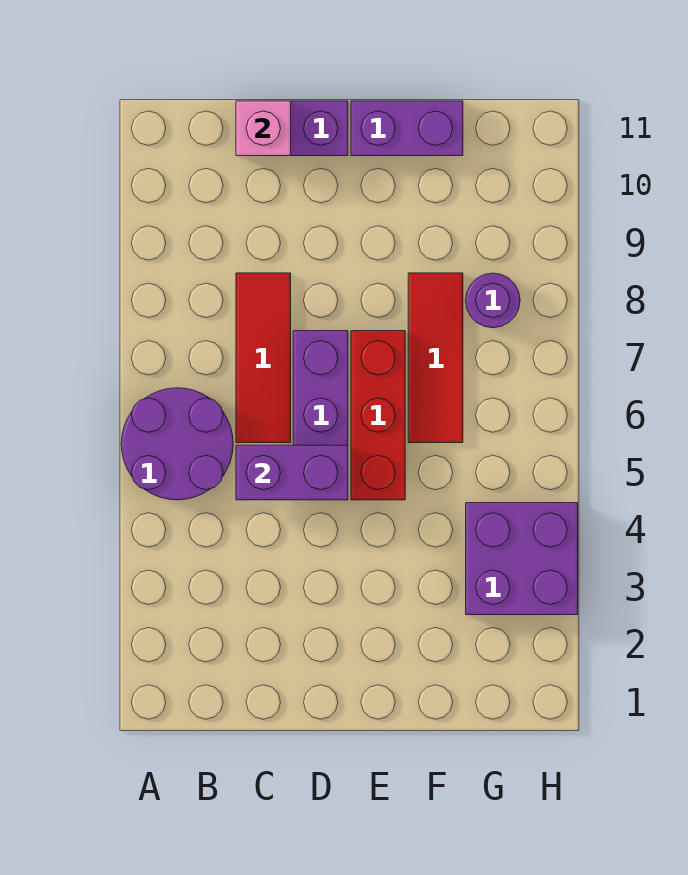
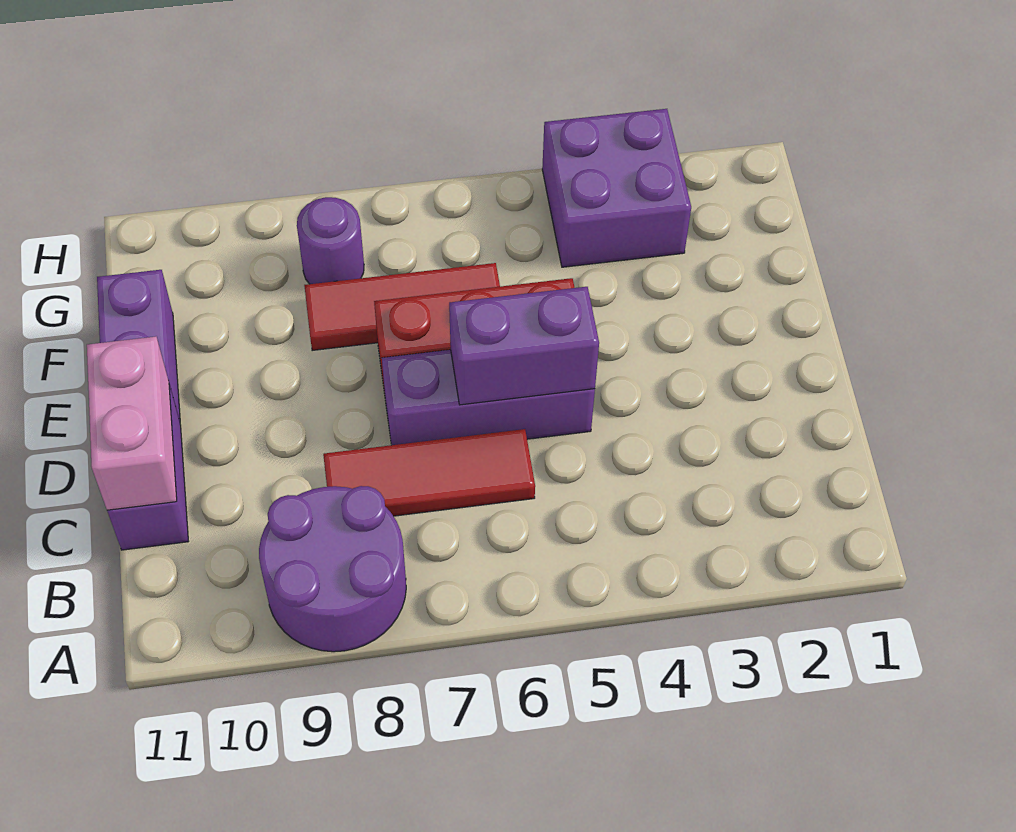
purple 2x2 round brick [121,388,233,500] -> purple 2x2 round brick moved to [259,486,406,652]
purple 1x2 brick [236,445,348,500] -> purple 1x2 brick turned to [449,287,599,405]
pink 1x1 brick [236,101,291,156] -> pink 1x2 brick [87,337,177,510]

